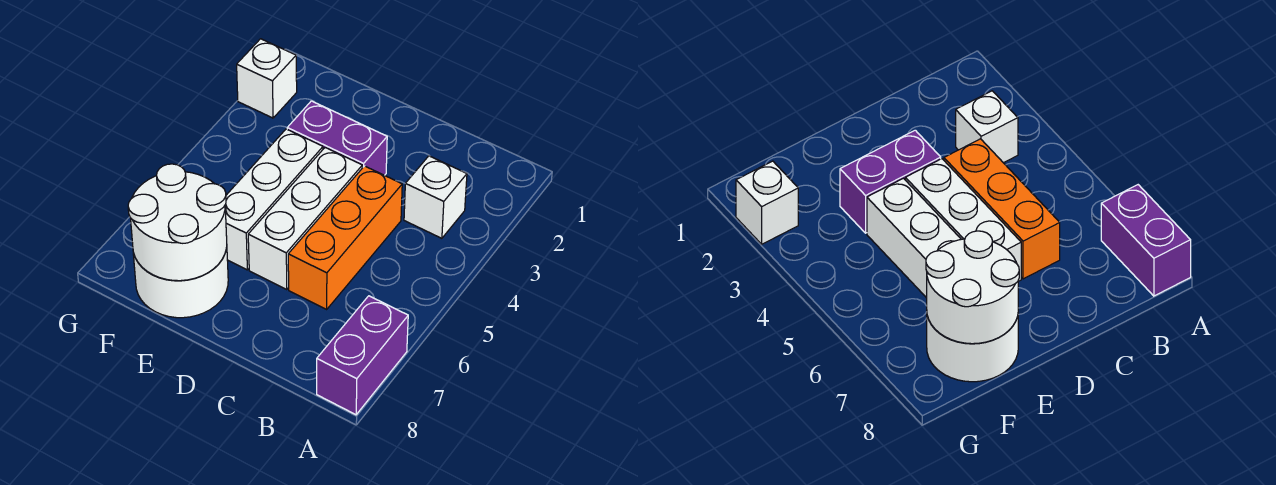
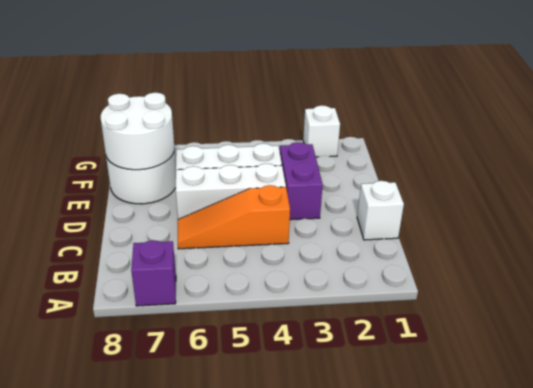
purple 1x2 brick [317,296,408,415] -> purple 1x1 brick [131,240,176,306]
white 1x1 brick [404,156,467,238] -> white 1x1 brick moved to [357,181,404,240]
orange 1x3 brick [288,166,402,309] -> orange 1x3 slope [178,185,290,249]

